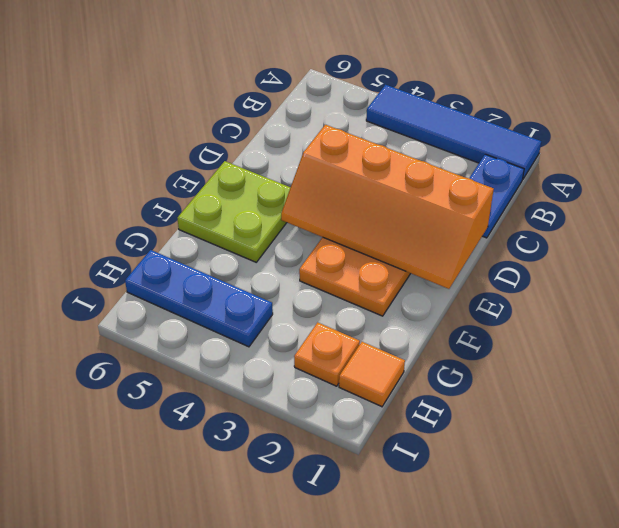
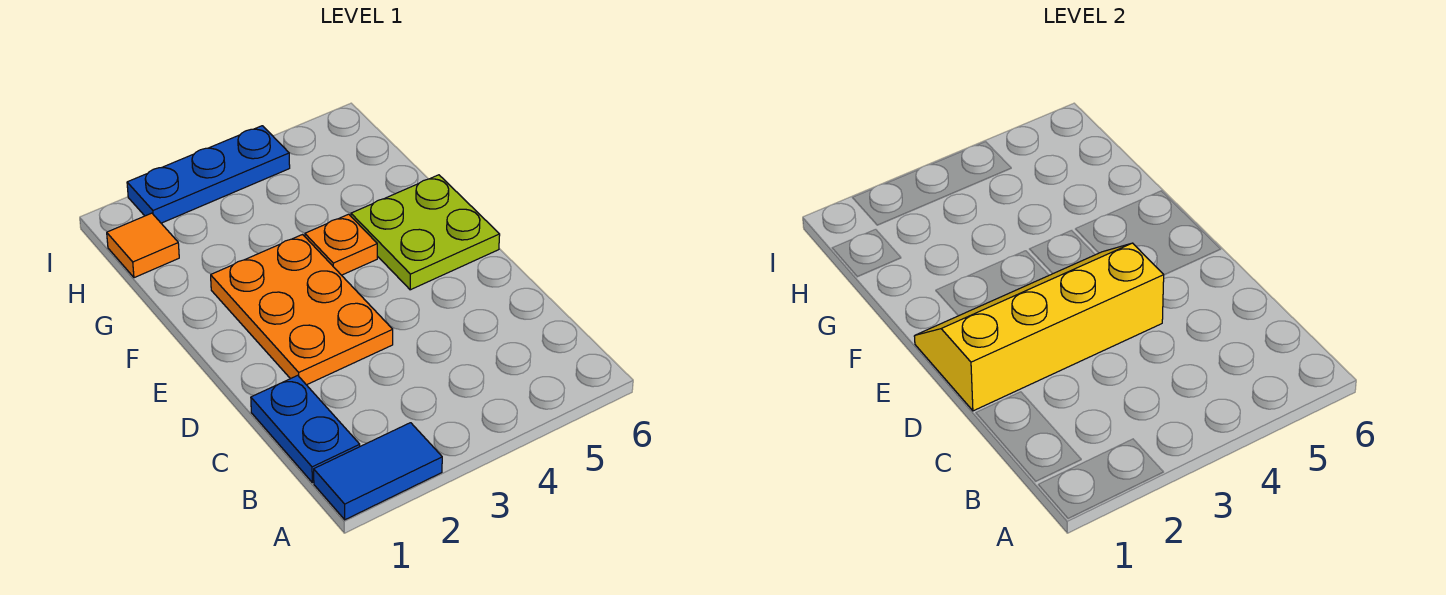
blue 1x4 tile [366,85,541,179] -> blue 1x2 tile [314,423,442,520]
orange 2x4 slope [281,125,494,289] -> yellow 2x4 slope [914,243,1164,411]
orange 1x1 plate [294,323,360,386] -> orange 1x1 plate moved to [305,214,377,275]
blue 1x3 plate [125,250,273,347] -> blue 1x3 plate moved to [127,126,290,223]

